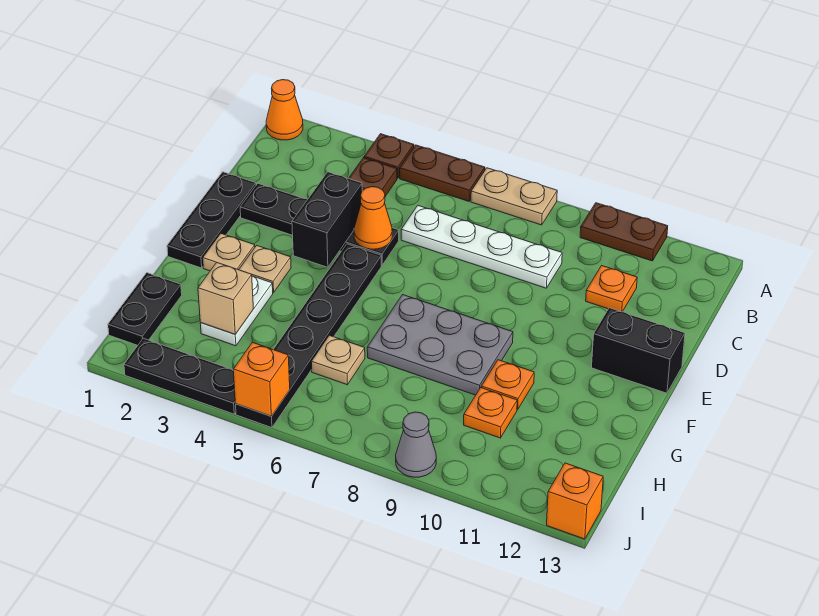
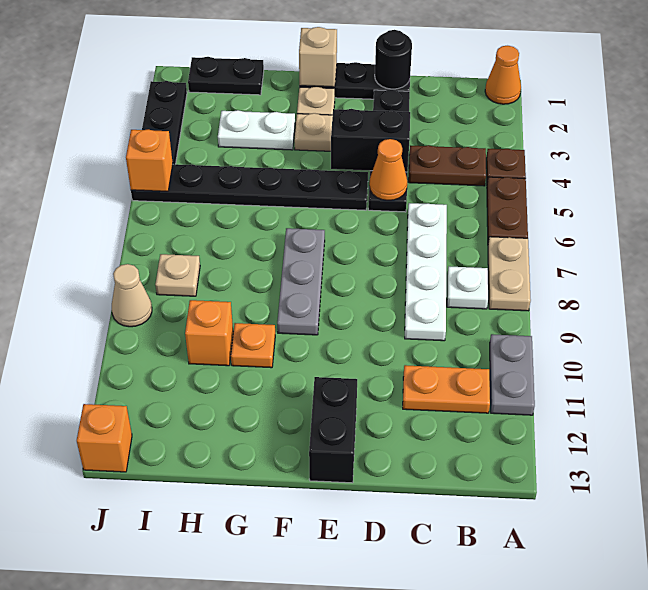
brown 1x2 plate [580,203,668,261] -> grey 1x2 plate [490,334,535,415]
none -> white 1x1 plate [447,266,488,309]
orange 1x1 plate [586,266,637,312] -> orange 1x2 plate [403,365,490,413]
none -> black 1x1 round brick [375,30,412,89]
grey 2x3 plate [367,295,513,395] -> grey 1x3 plate [277,228,325,335]
tan 1x1 brick [198,262,253,334] -> tan 1x1 brick moved to [299,27,337,87]
tan 1x1 plate [311,335,365,385] -> tan 1x1 plate moved to [155,254,200,296]
orange 1x1 plate [464,388,517,438] -> orange 1x1 brick [185,300,233,366]
grey 1x1 cone [396,412,436,477] -> tan 1x1 cone [112,264,152,327]

